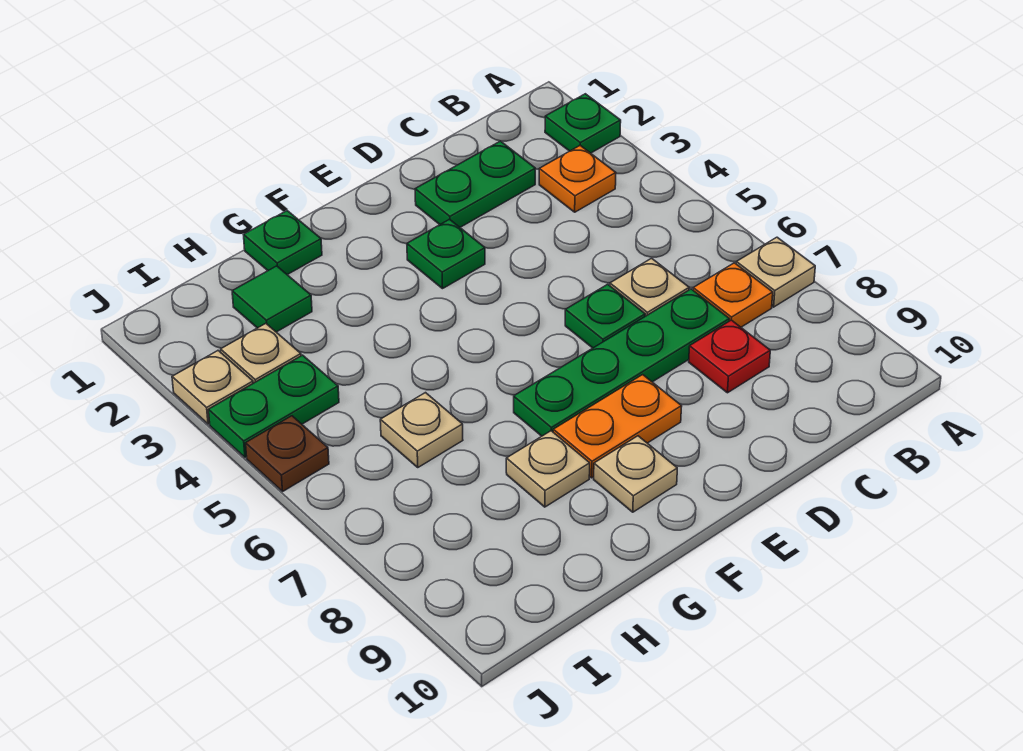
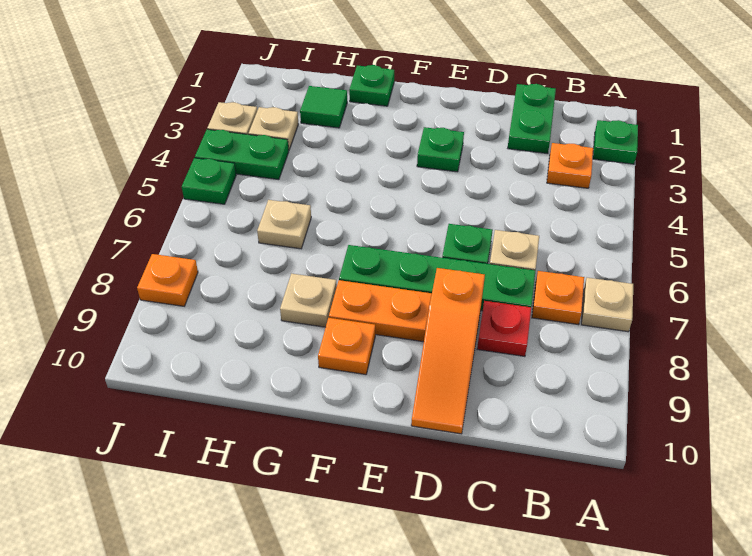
green 1x2 plate [415,141,535,227] -> green 1x2 plate turned to [508,84,556,154]
none -> orange 1x3 slope [411,268,485,434]
tan 1x1 plate [594,436,677,512] -> orange 1x1 plate [318,318,375,375]
brown 1x1 plate [246,416,329,491] -> green 1x1 plate [182,158,236,204]
none -> orange 1x1 plate [137,254,198,306]

